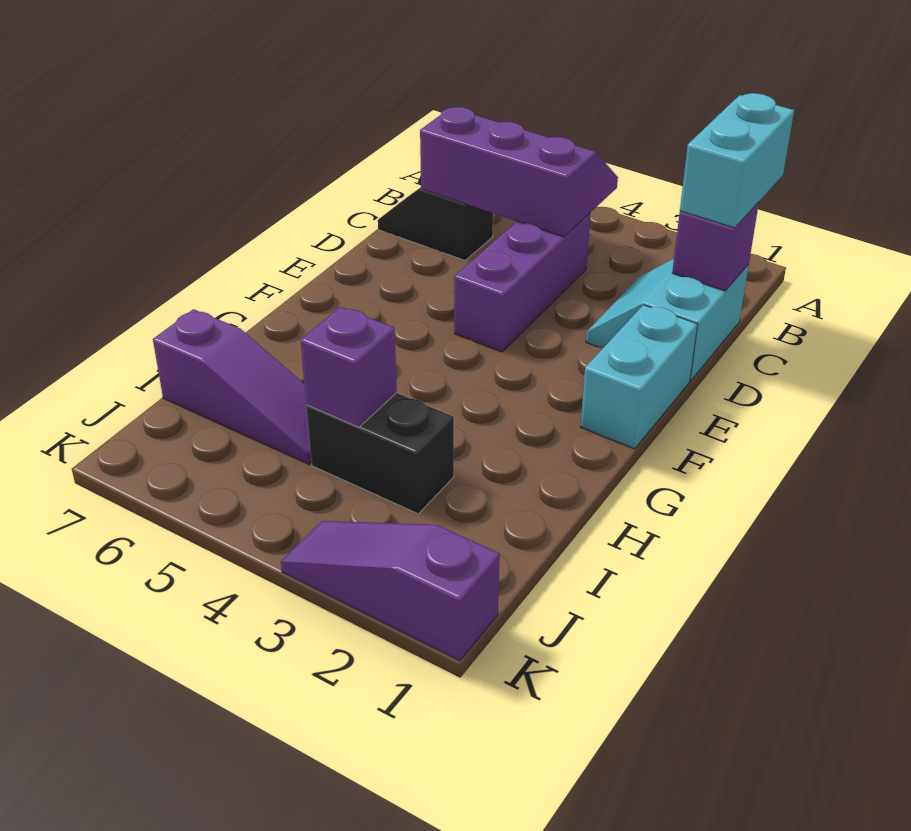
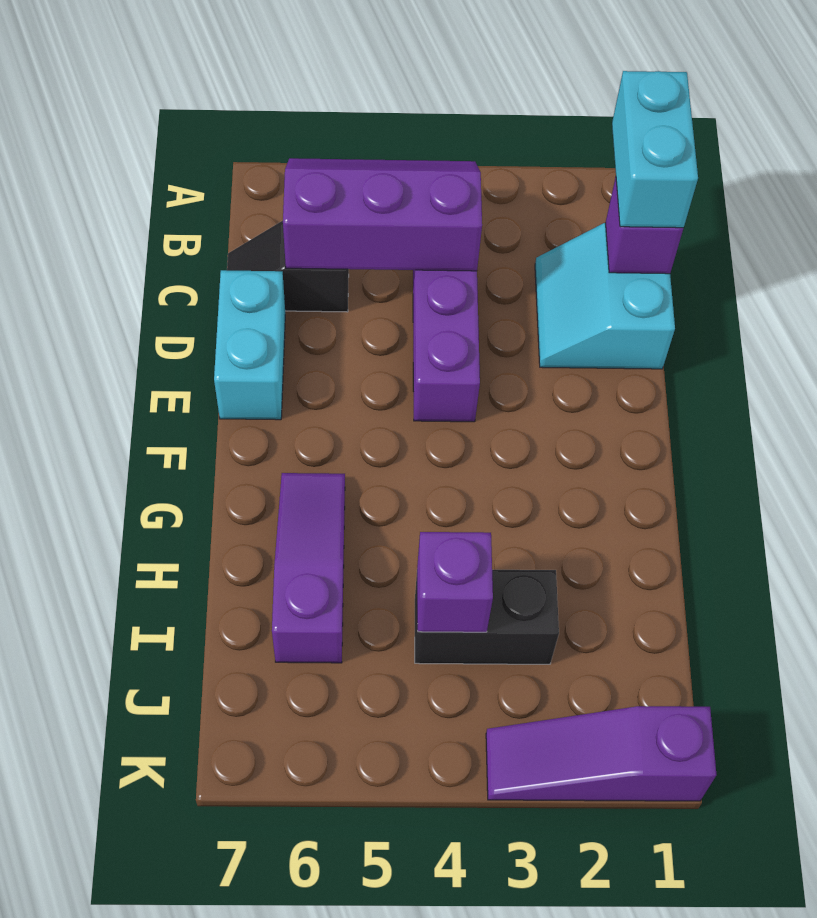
cyan 1x2 brick [581,305,698,449] -> cyan 1x2 brick moved to [214,270,285,420]
purple 1x3 slope [153,309,311,464] -> purple 1x3 slope turned to [272,473,345,663]

